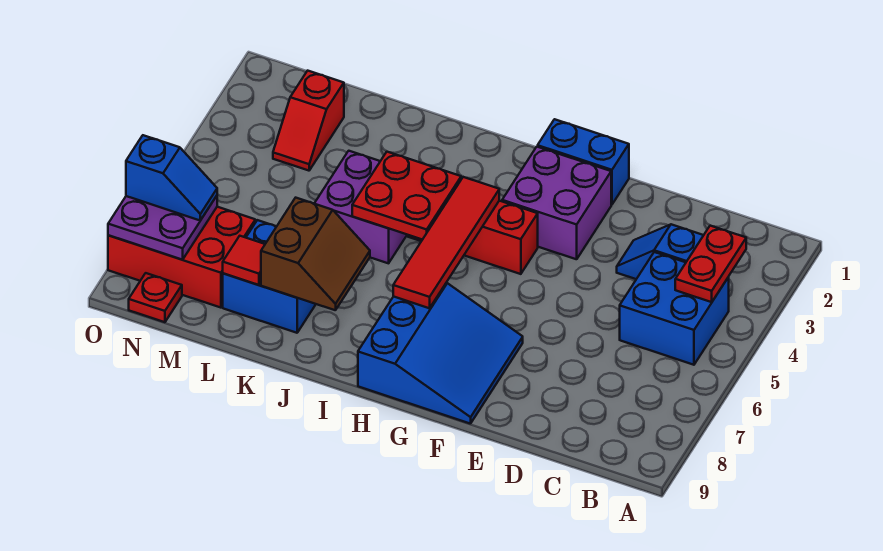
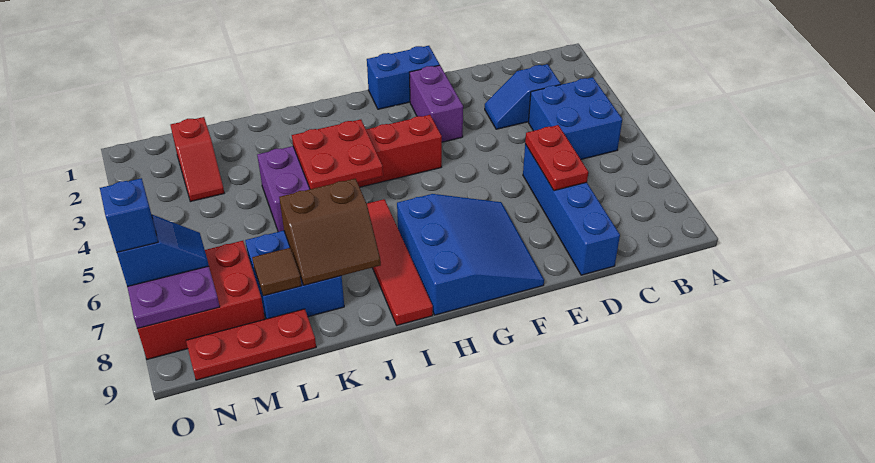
red 1x2 plate [675,226,746,302] -> red 1x2 plate moved to [525,125,588,191]
none -> blue 1x4 brick [523,144,620,275]
purple 2x2 brick [502,147,611,259] -> purple 1x2 brick [409,65,463,142]
red 1x4 tile [393,177,499,308] -> red 1x4 tile moved to [367,199,433,325]
brown 2x2 slope [261,198,370,310] -> brown 2x2 slope turned to [279,179,381,285]
red 1x1 tile [223,236,265,285] -> brown 1x1 tile [252,248,302,296]
red 1x1 plate [129,273,182,322] -> red 1x3 plate [186,309,316,380]
none -> blue 1x1 brick [100,178,158,252]

